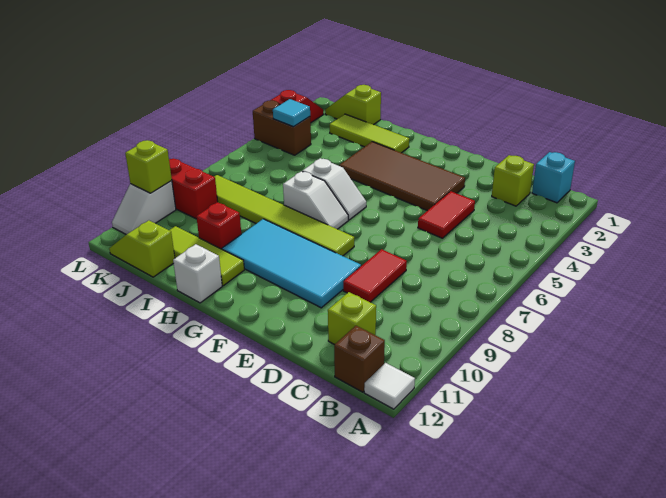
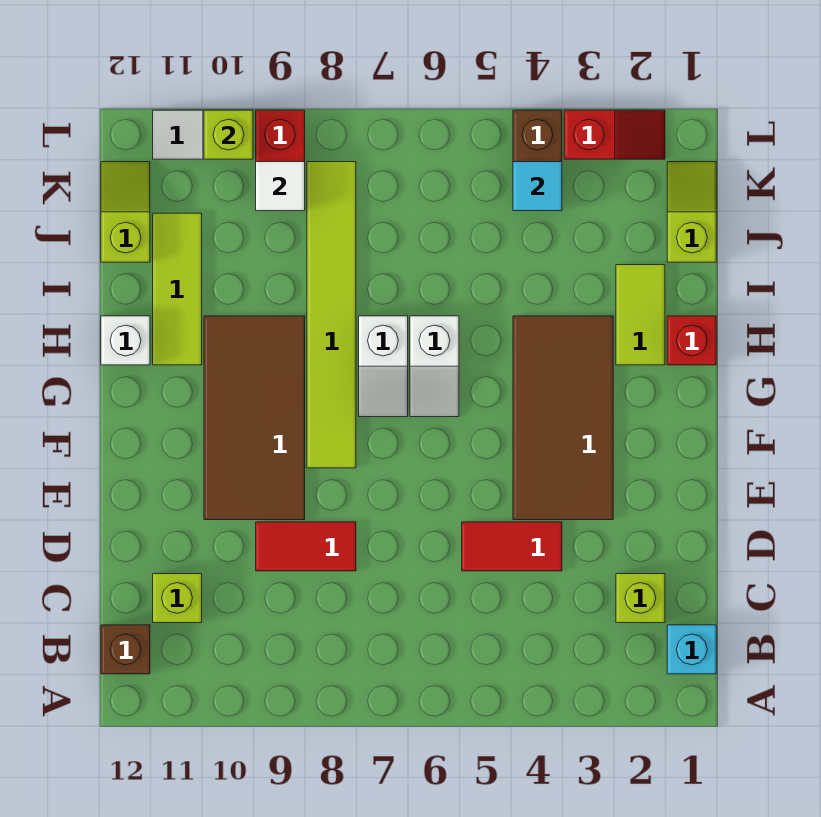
white 1x1 tile [364,363,415,409] -> white 1x1 tile moved to [256,162,305,211]
cyan 2x4 tile [222,219,361,308] -> brown 2x4 tile [204,316,305,520]
lime 1x3 tile [330,114,409,153] -> lime 1x2 tile [616,265,665,365]
red 1x1 brick [196,202,241,249] -> red 1x1 brick moved to [667,316,716,365]

